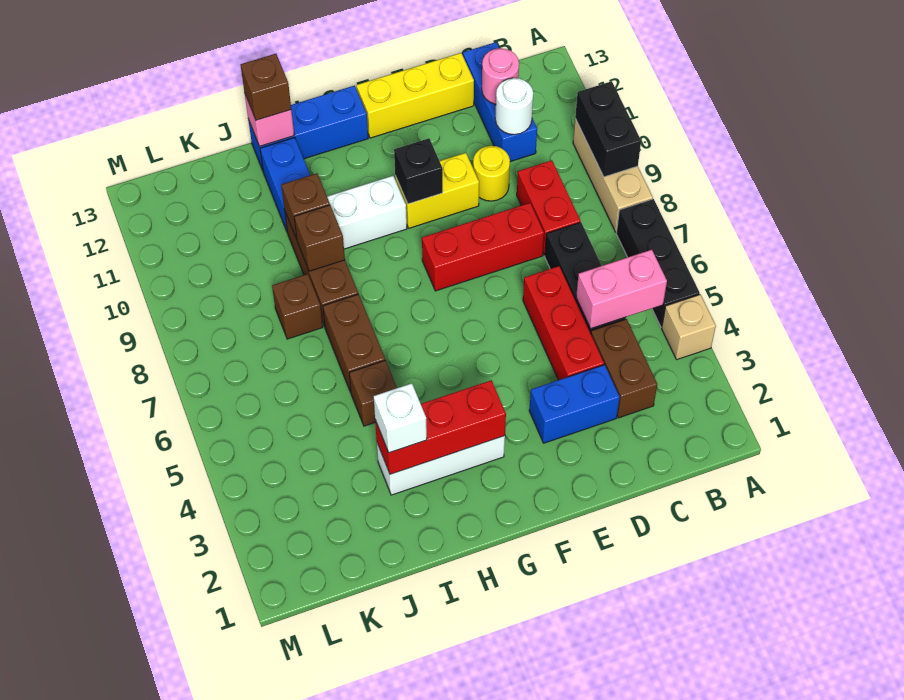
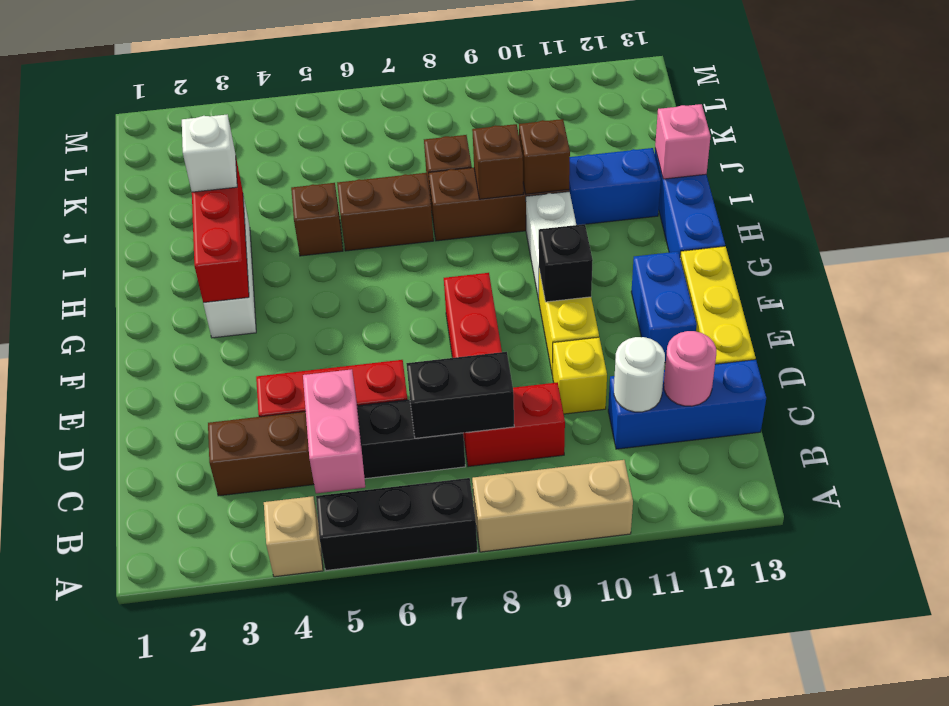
black 1x2 brick [575,81,641,177] -> black 1x2 brick moved to [406,352,514,438]
blue 1x2 brick [529,365,620,443] -> blue 1x2 brick moved to [631,252,697,362]
yellow 1x1 round brick [473,146,510,201] -> yellow 1x1 brick [553,337,607,414]
brown 1x1 brick [241,54,291,120] -> none

